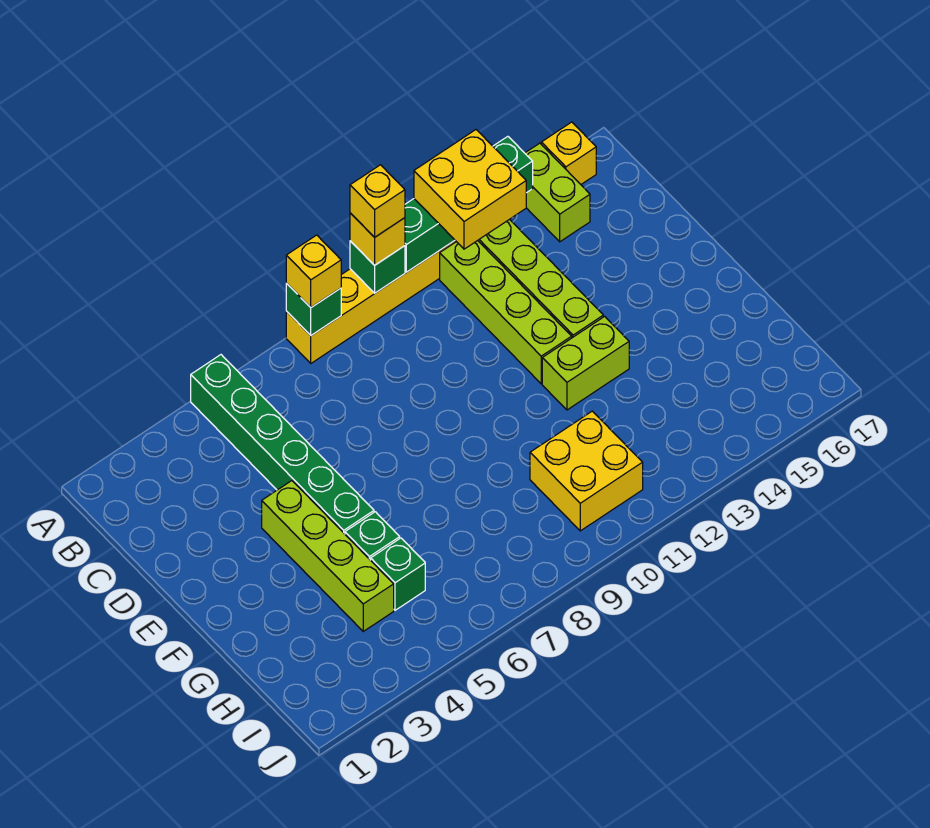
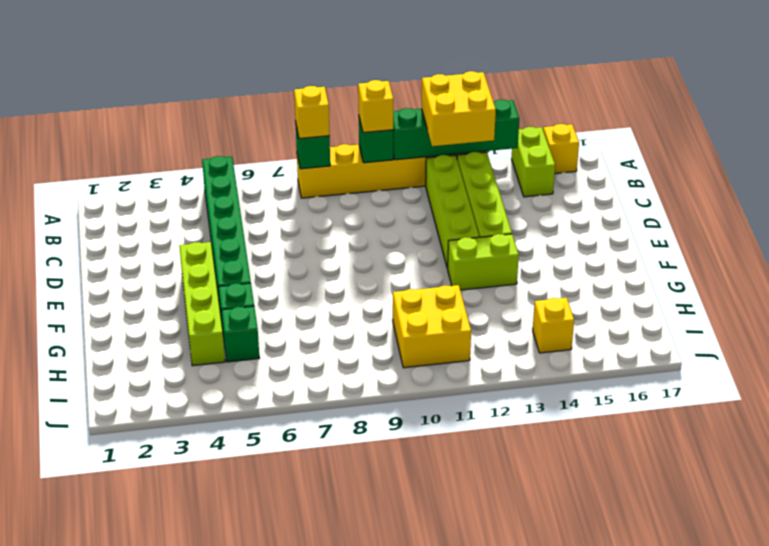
yellow 1x1 brick [350,165,405,237] -> yellow 1x1 brick moved to [533,298,574,353]

